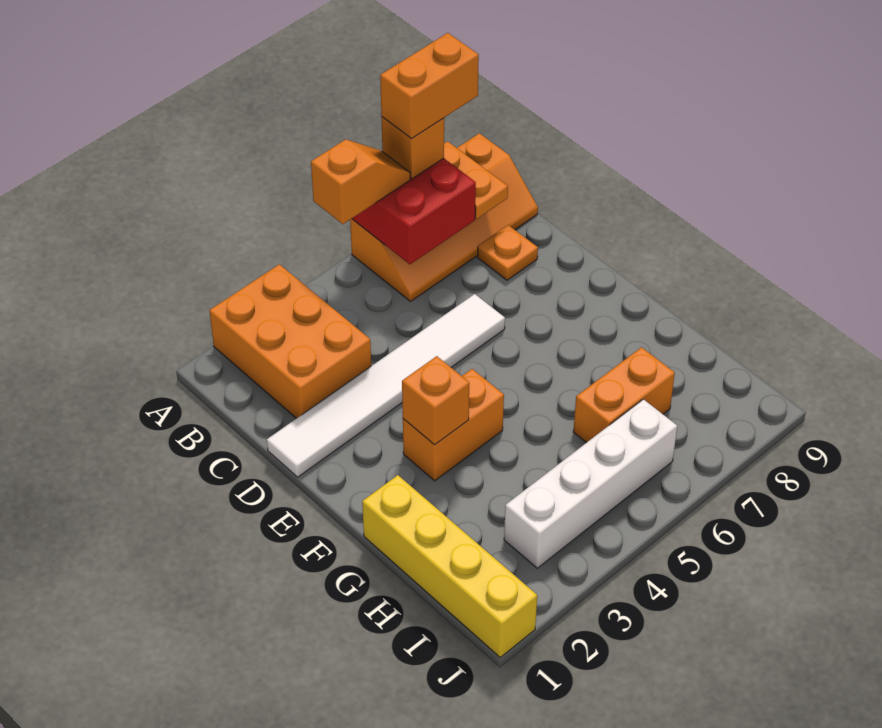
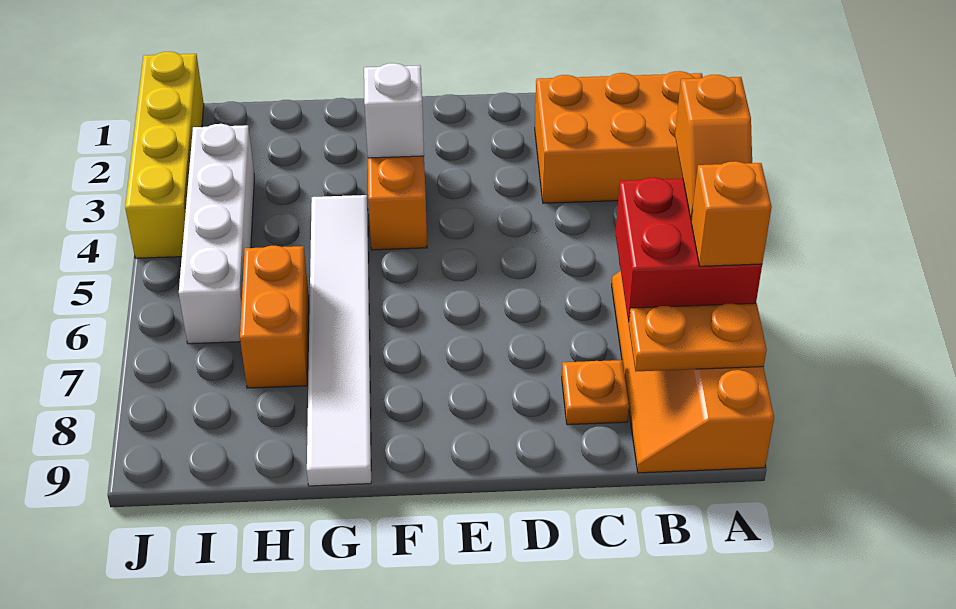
orange 1x2 brick [380,33,479,139] -> none
white 1x6 tile [267,294,505,477] -> white 1x6 tile moved to [307,195,371,486]
orange 1x1 brick [402,356,469,445] -> white 1x1 brick [364,63,424,158]
yellow 1x4 brick [362,475,537,657] -> yellow 1x4 brick turned to [125,52,204,258]

